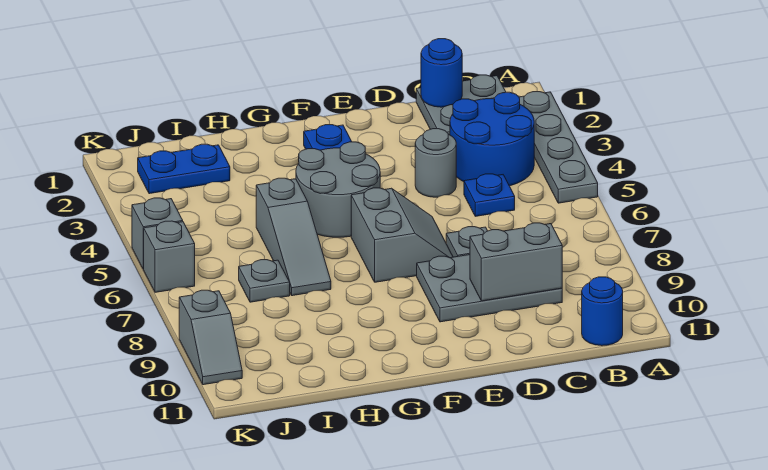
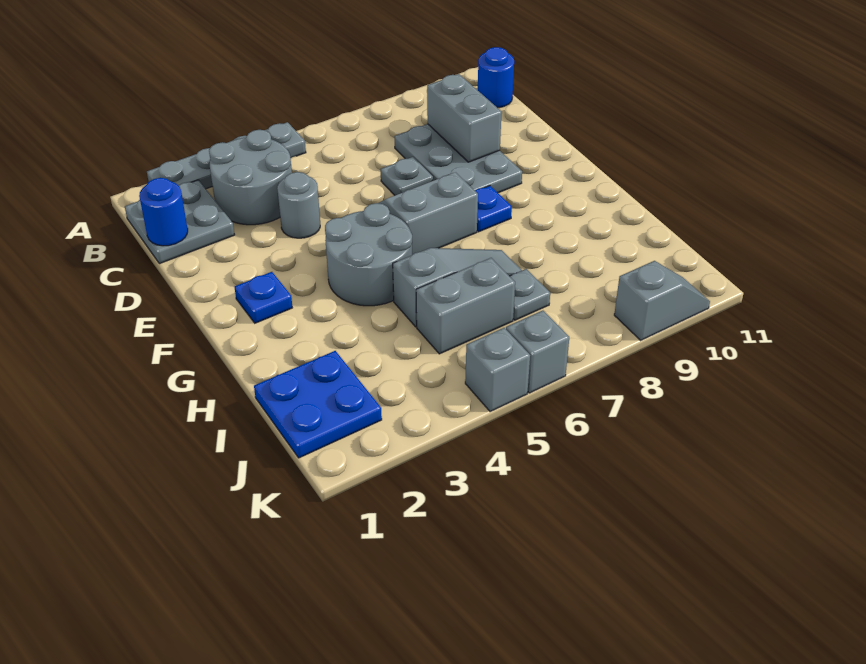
blue 2x2 round brick [450,92,534,186] -> grey 2x2 round brick [209,130,292,225]
blue 1x1 plate [464,174,515,216] -> blue 1x1 plate moved to [476,186,512,232]
blue 1x2 plate [138,144,230,194] -> blue 2x2 plate [254,351,382,458]
none -> grey 1x2 brick [416,258,515,354]

